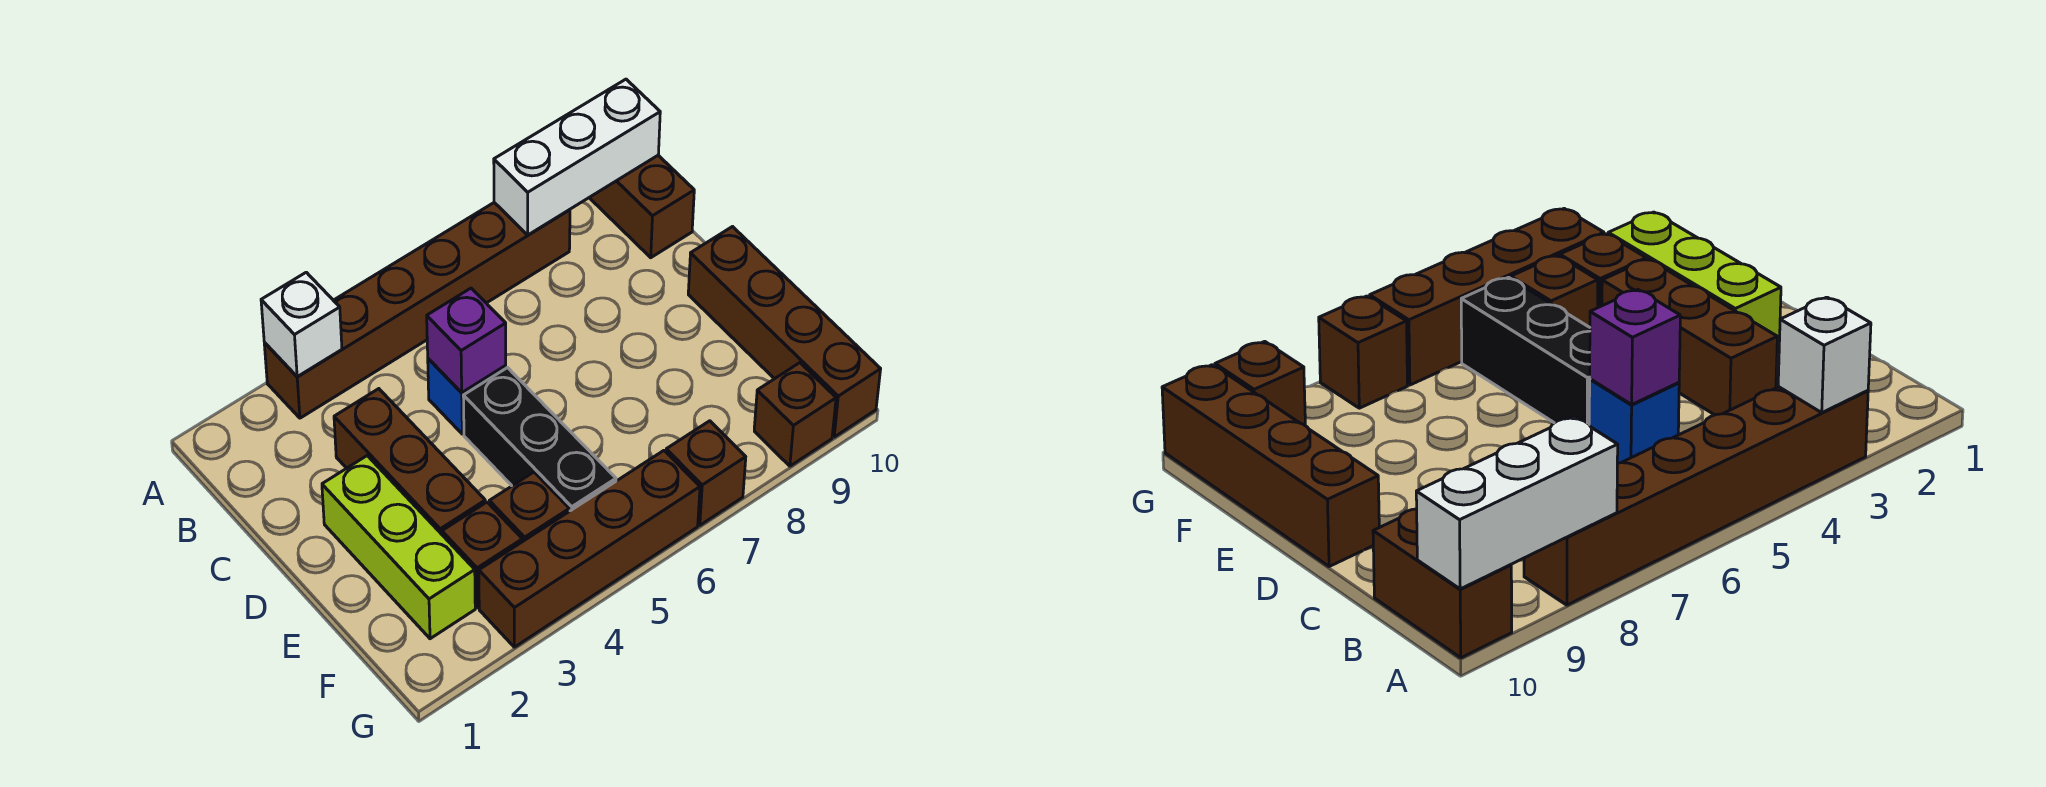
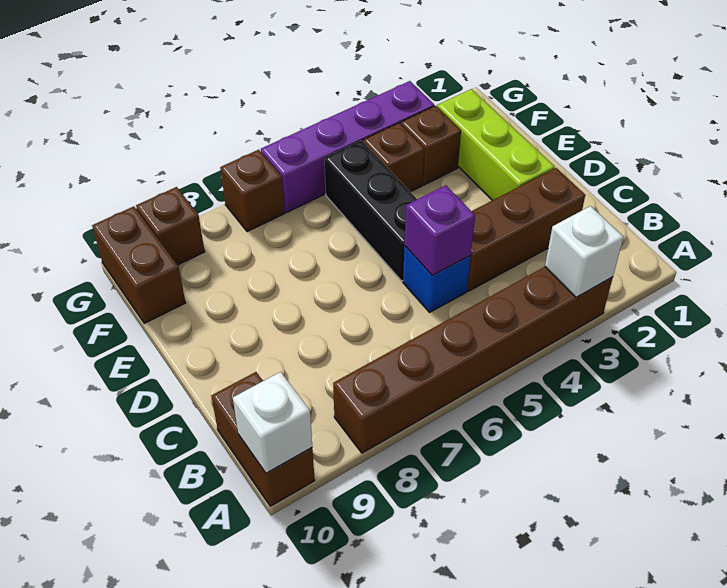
white 1x3 brick [494,79,660,235] -> white 1x1 brick [233,372,312,473]
brown 1x3 brick [334,389,485,534] -> brown 1x3 brick turned to [467,168,585,291]
brown 1x4 brick [688,227,881,437] -> brown 1x2 brick [92,206,186,323]
brown 1x4 brick [479,451,700,647] -> purple 1x4 brick [261,81,434,213]

